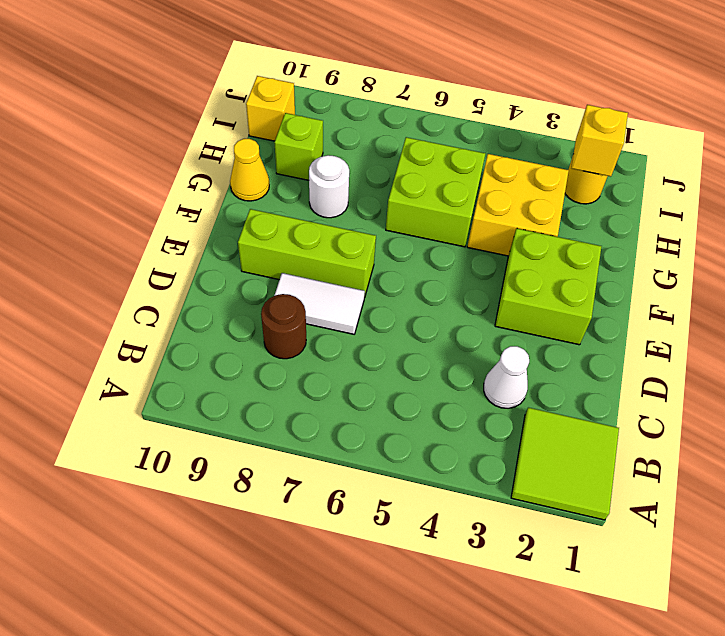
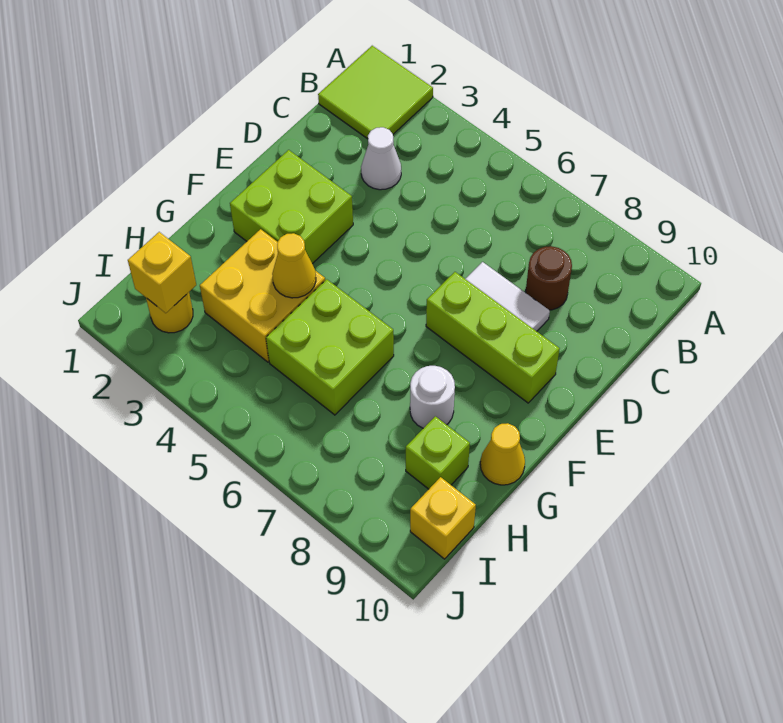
none -> yellow 1x1 cone [272,233,316,298]

